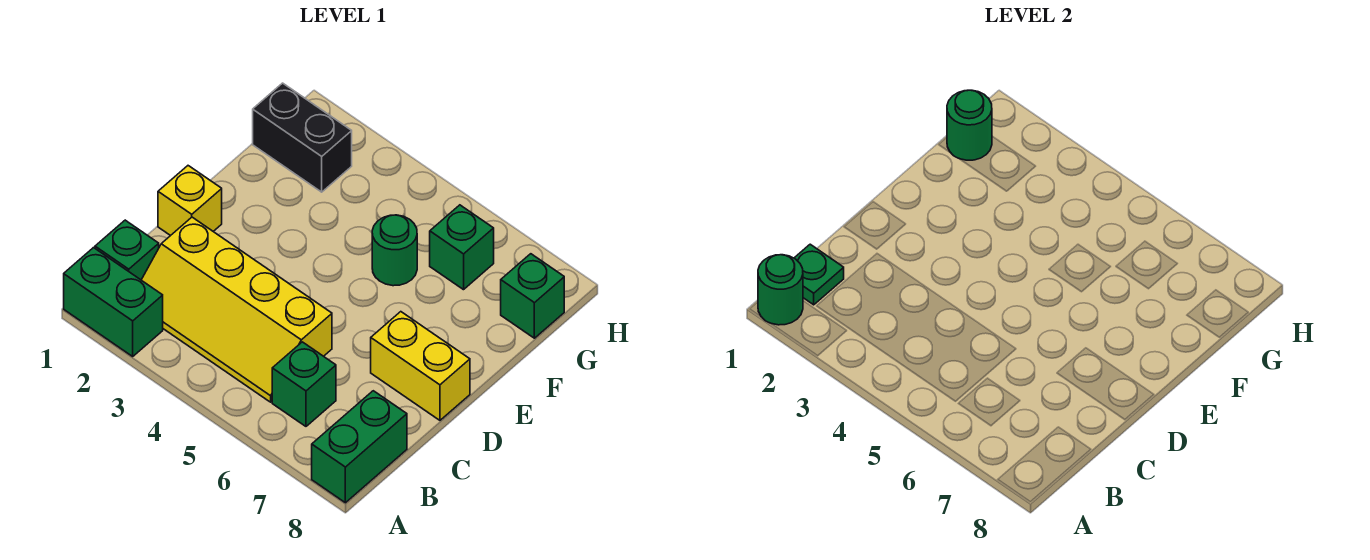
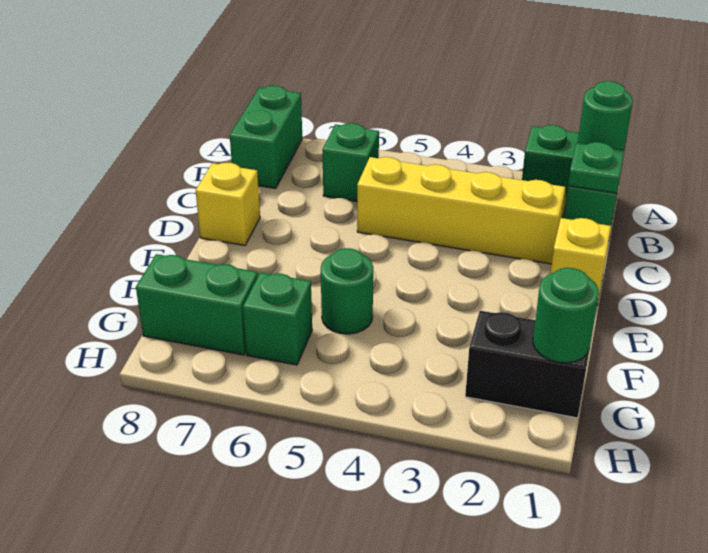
yellow 1x2 brick [371,312,470,420] -> yellow 1x1 brick [196,163,260,246]
green 1x1 brick [501,254,564,338] -> green 1x2 brick [136,254,258,355]

